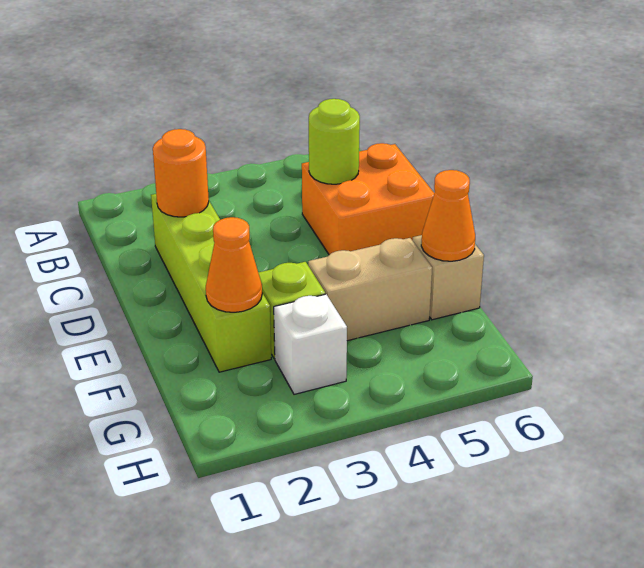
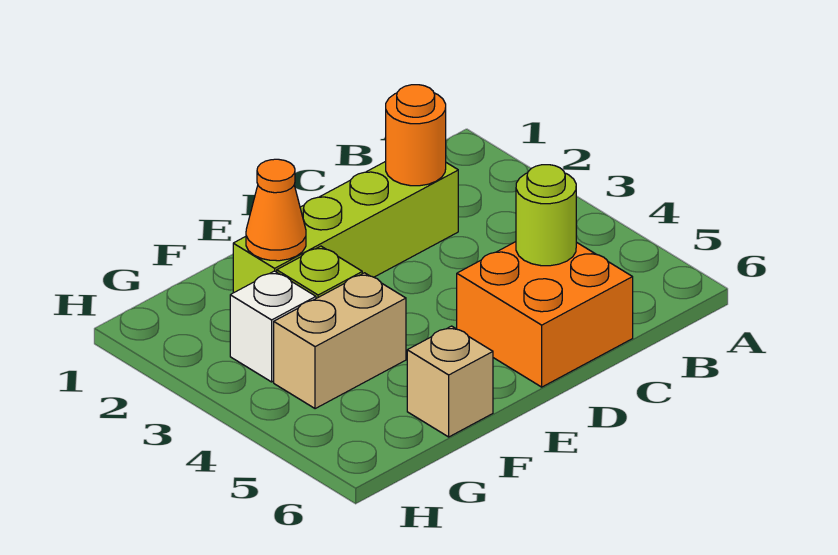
tan 1x2 brick [308,238,432,341] -> tan 1x2 brick turned to [274,273,406,409]
orange 1x1 cone [421,170,475,261] -> none

